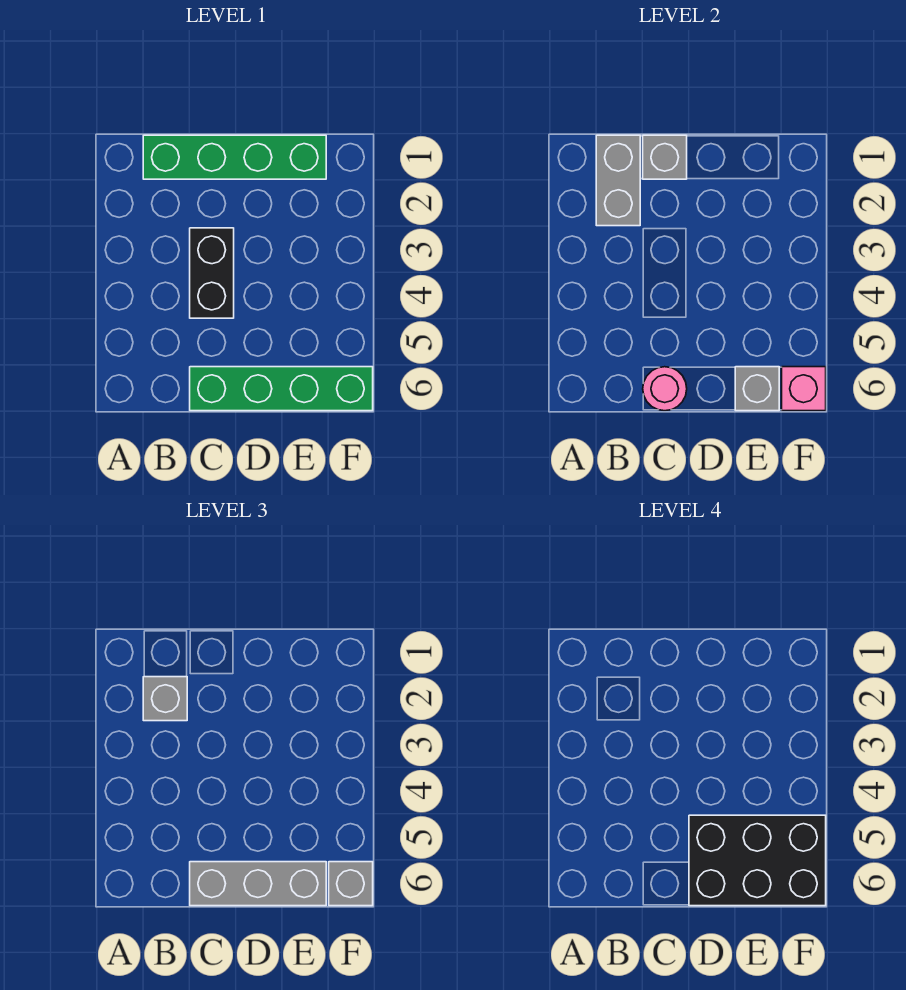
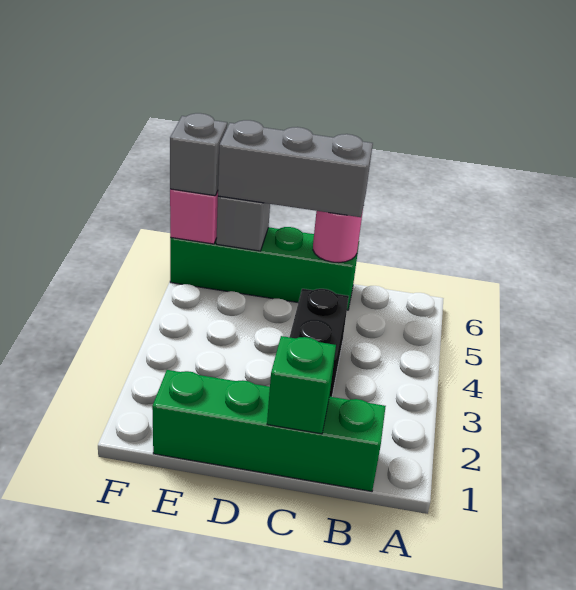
grey 1x2 brick [596,135,640,226] -> none
grey 1x1 brick [143,677,187,721] -> none
grey 1x1 brick [643,135,687,179] -> green 1x1 brick [267,336,336,434]
black 2x3 brick [689,815,826,906] -> none

